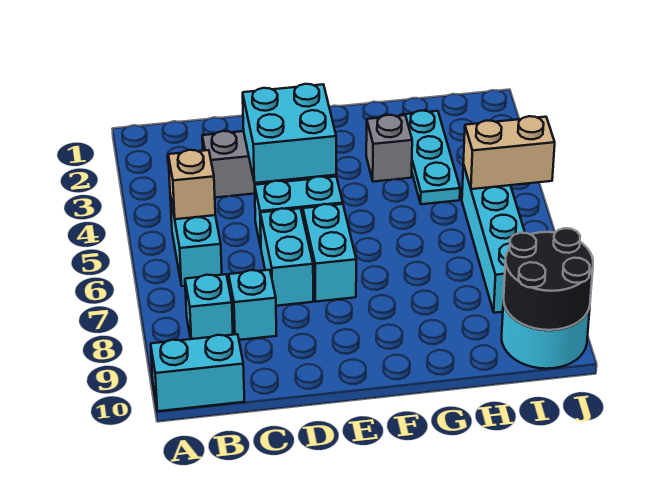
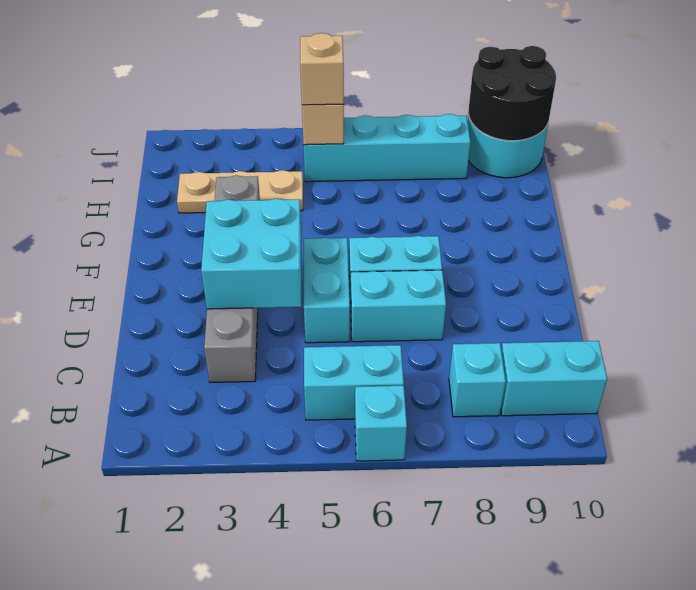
cyan 1x2 brick [151,334,244,411] -> cyan 1x2 brick turned to [501,341,607,416]
tan 1x1 brick [168,150,215,219] -> tan 1x1 brick moved to [300,33,344,105]
cyan 1x1 brick [229,270,276,340] -> cyan 1x1 brick moved to [355,386,407,461]
cyan 1x3 plate [400,111,460,204] -> tan 1x3 plate [177,170,303,213]

